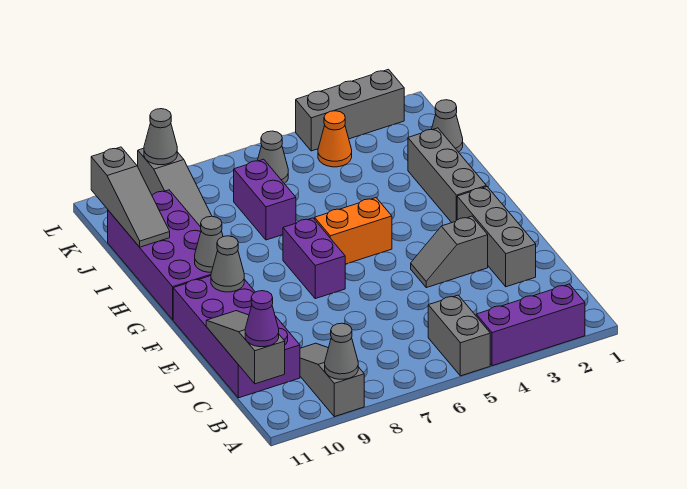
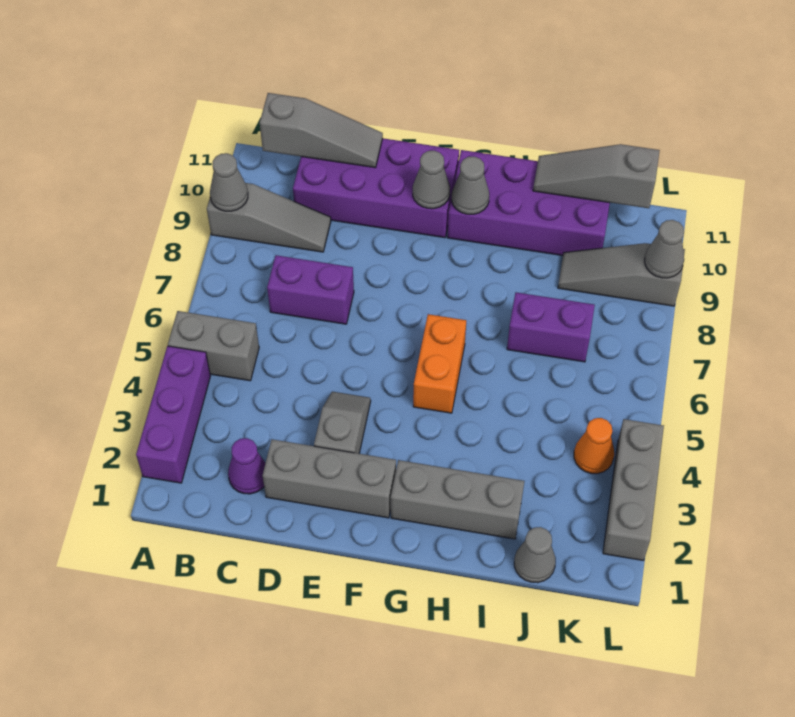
purple 1x1 cone [245,291,279,347] -> purple 1x1 cone moved to [228,438,265,494]
purple 1x2 brick [283,218,345,299] -> purple 1x2 brick moved to [267,255,354,324]
grey 1x1 cone [257,131,288,184] -> none

